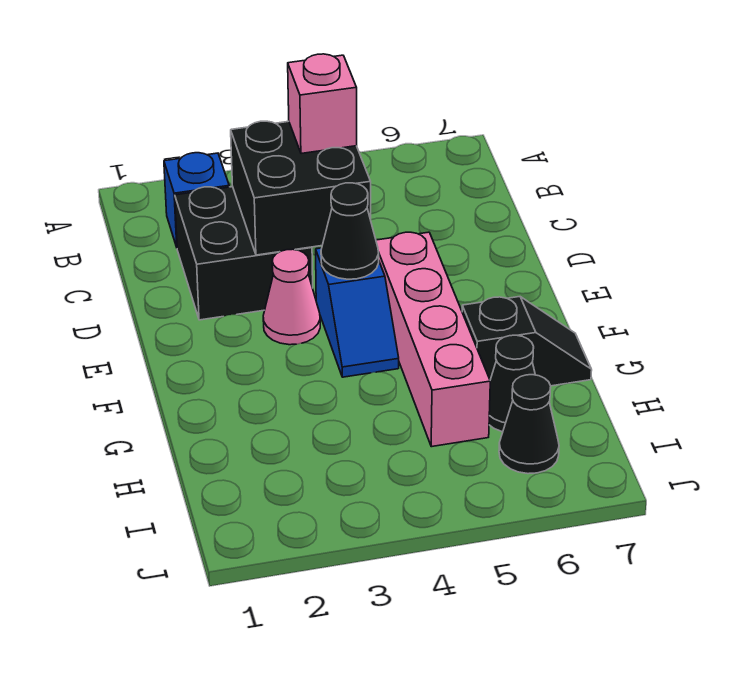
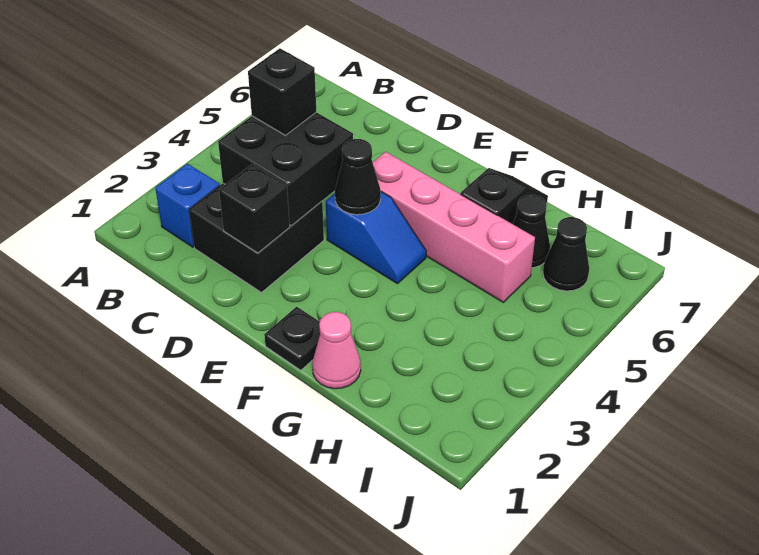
pink 1x1 brick [288,54,357,154] -> black 1x1 brick [248,48,316,135]
none -> black 1x1 brick [219,164,290,253]
pink 1x1 cone [263,249,320,345] -> pink 1x1 cone moved to [312,312,361,389]
none -> black 1x1 plate [264,307,320,370]

